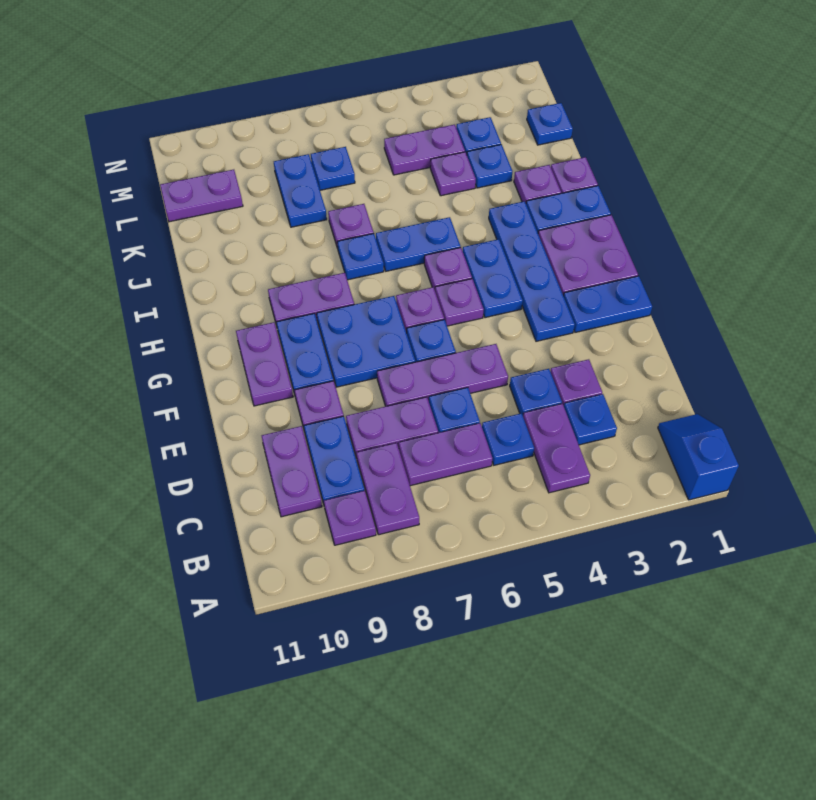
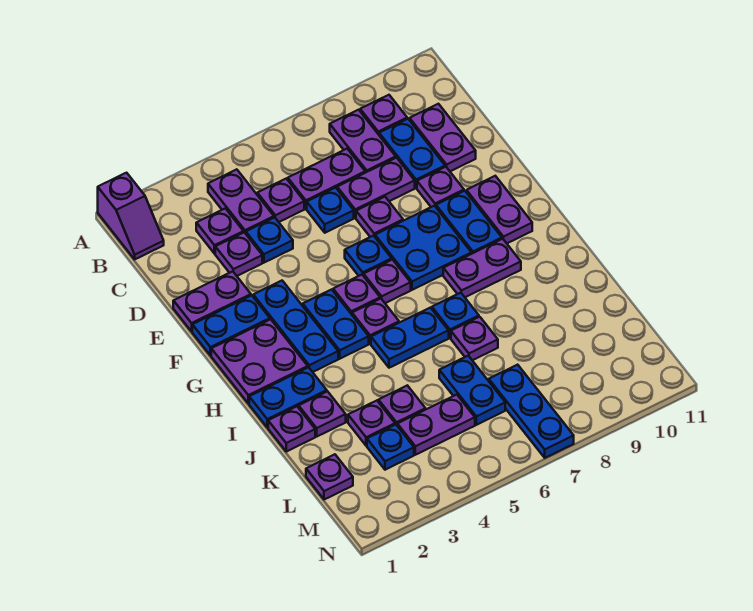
blue 1x2 slope [658,414,739,500] -> purple 1x2 slope [98,173,164,259]
blue 1x1 plate [564,394,617,445] -> purple 1x1 plate [196,208,243,254]
blue 1x1 plate [482,413,534,465] -> purple 1x1 plate [257,179,304,222]
purple 1x3 plate [377,344,508,406] -> purple 1x1 plate [356,197,403,237]
blue 1x4 plate [489,201,575,341] -> blue 1x3 plate [253,281,338,372]
blue 1x1 plate [467,144,512,188] -> purple 1x1 plate [348,401,395,446]
blue 1x2 plate [274,154,327,227] -> blue 1x2 plate moved to [439,356,505,425]
blue 1x1 plate [527,103,573,145] -> purple 1x1 plate [306,454,353,500]
blue 1x1 plate [311,147,355,190] -> blue 1x3 plate [489,365,574,458]
purple 1x2 plate [160,170,243,222] -> purple 1x2 plate moved to [173,271,251,331]

